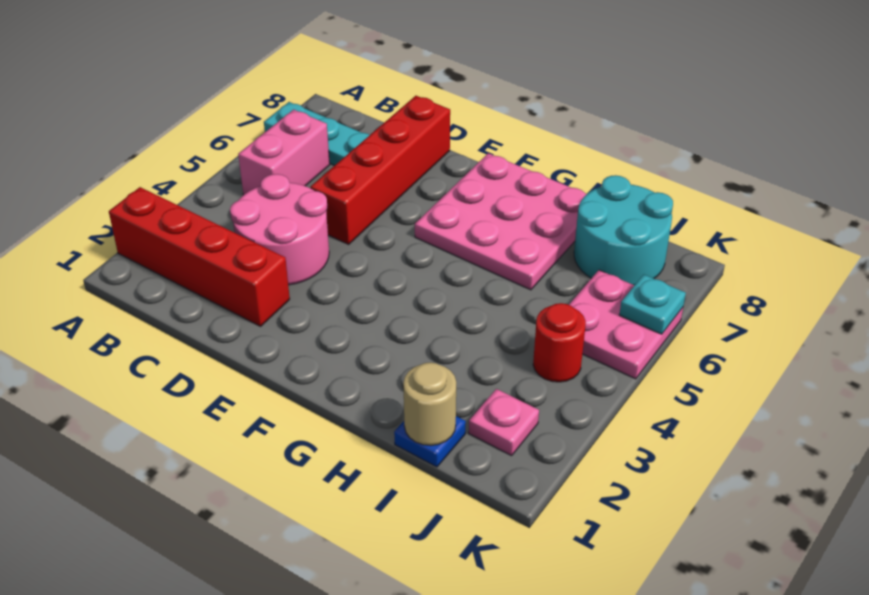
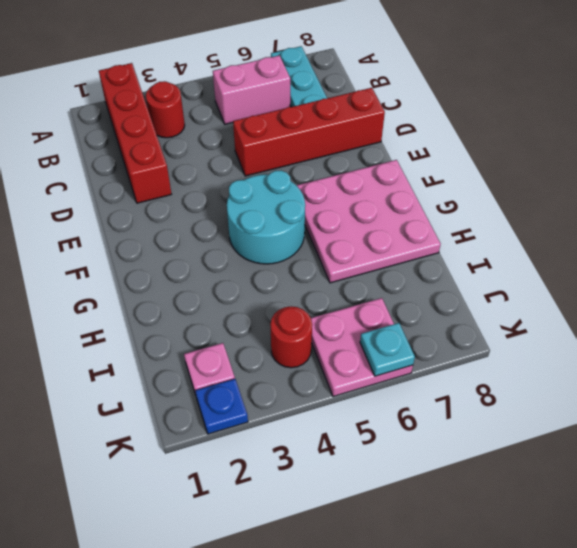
none -> red 1x1 round brick [146,81,185,138]
pink 2x2 round brick [230,174,329,285] -> none
blue 1x1 plate [394,416,466,467] -> blue 1x1 plate moved to [195,379,248,434]
tan 1x1 round brick [403,363,456,446] -> none
cyan 2x2 round brick [574,175,673,285] -> cyan 2x2 round brick moved to [227,171,305,264]

